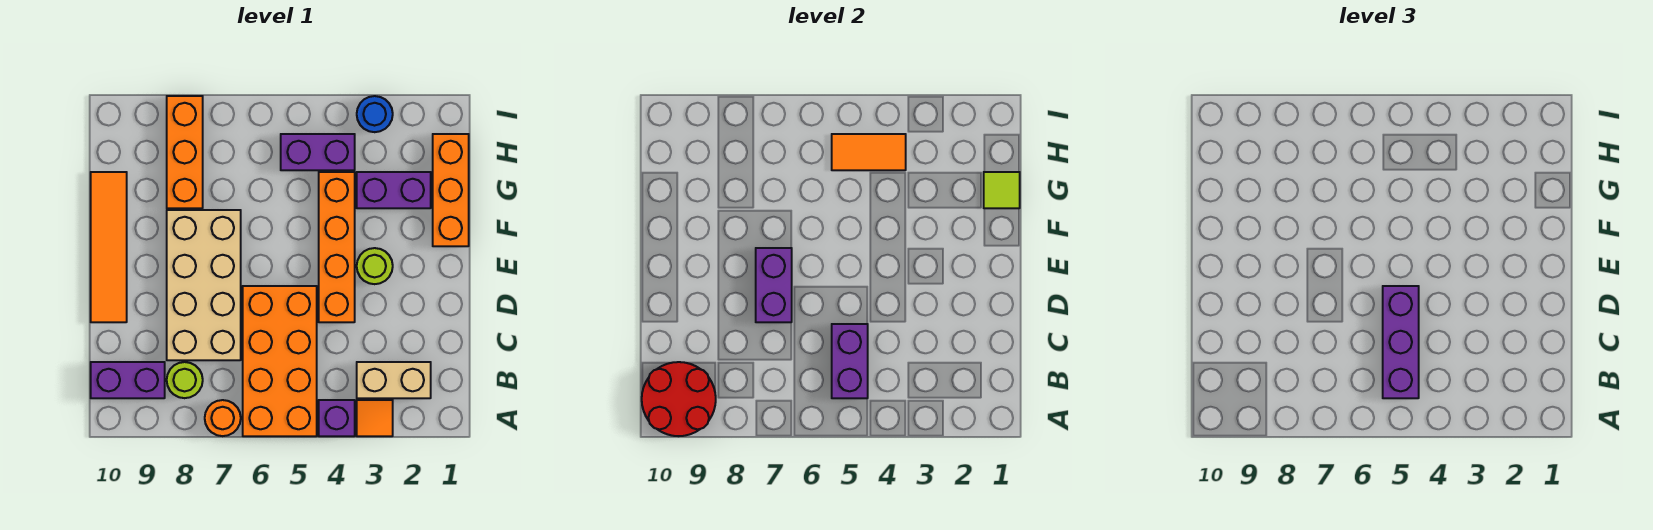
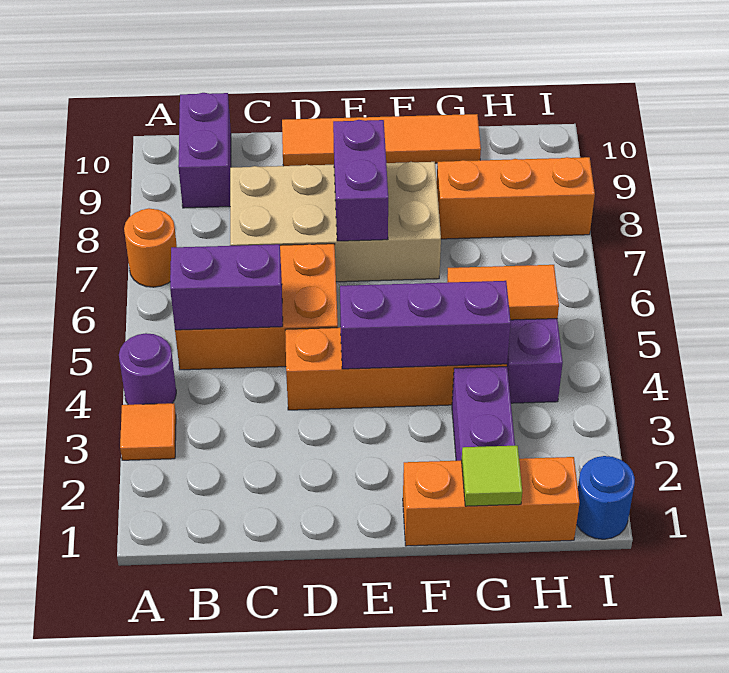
purple 1x1 brick [319,400,355,436] -> purple 1x1 round brick [119,333,176,405]
orange 2x4 brick [243,286,317,436] -> orange 2x3 brick [175,244,338,370]
red 2x2 round brick [642,362,716,436] -> none
tan 1x2 brick [357,362,431,398] -> none
purple 1x3 brick [1383,286,1419,398] -> purple 1x3 brick moved to [340,281,511,369]
lime 1x1 round brick [167,362,203,398] -> none
purple 1x2 brick [756,248,792,322] -> purple 1x2 brick turned to [333,120,388,241]
lime 1x1 round brick [357,248,393,284] -> none
orange 1x2 tile [832,134,906,170] -> orange 1x2 tile turned to [447,265,559,320]
blue 1x1 round brick [357,96,393,132] -> blue 1x1 round brick moved to [576,456,635,539]

